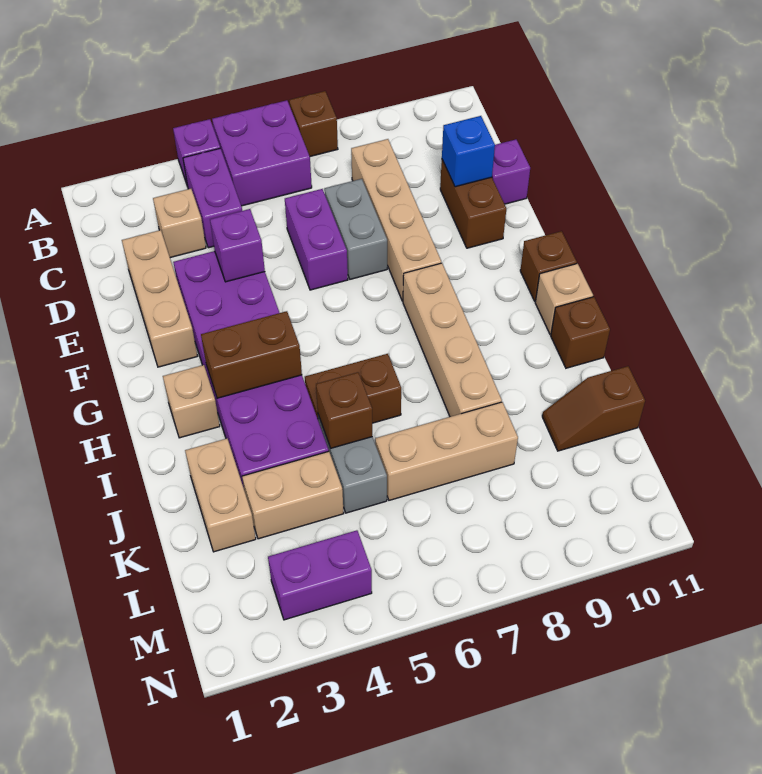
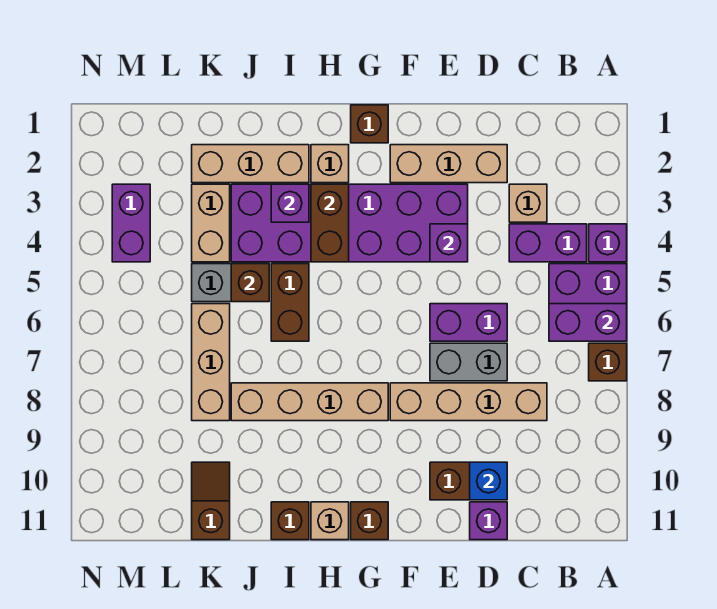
none -> purple 1x2 brick [549,304,627,341]
none -> brown 1x1 brick [351,105,388,143]
none -> purple 1x1 brick [271,184,309,222]
tan 1x2 brick [185,439,256,552] -> tan 1x3 brick [192,145,309,183]

